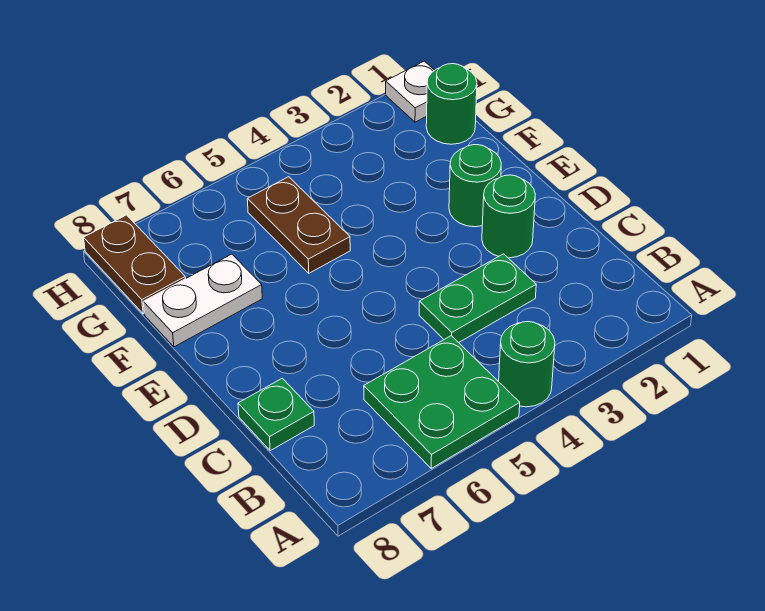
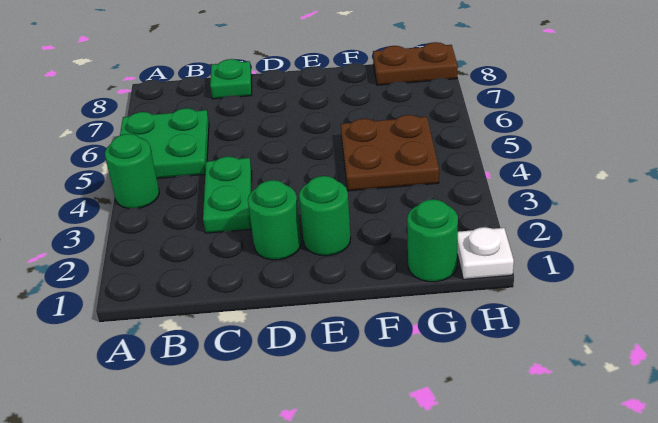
brown 1x2 plate [247,177,350,273] -> brown 2x2 plate [341,115,439,191]
white 1x2 plate [143,254,262,347] -> none

